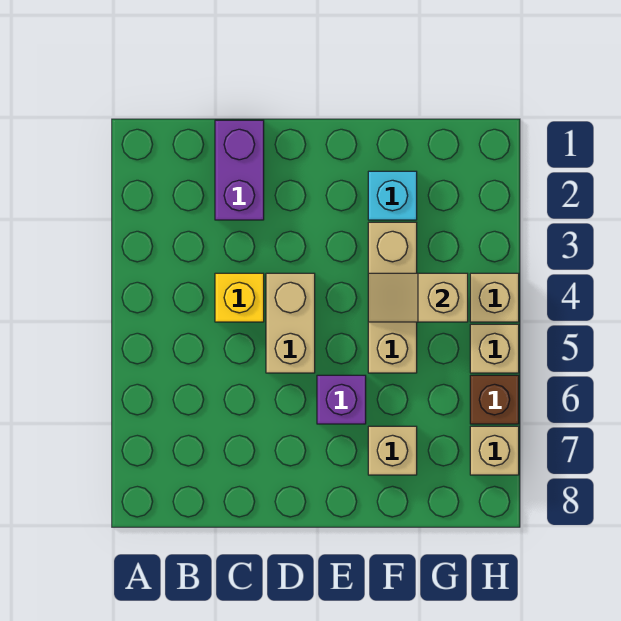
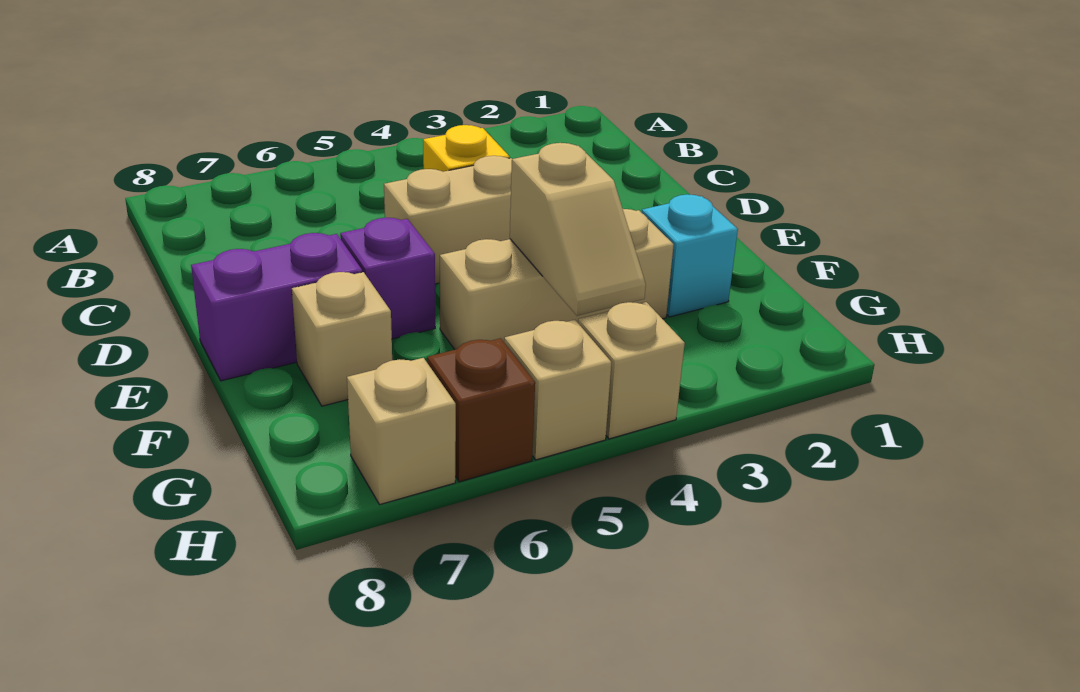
purple 1x2 brick [215,120,264,220] -> purple 1x2 brick moved to [191,233,362,381]
tan 1x2 slope [368,273,468,322] -> tan 1x2 slope turned to [510,143,646,316]

